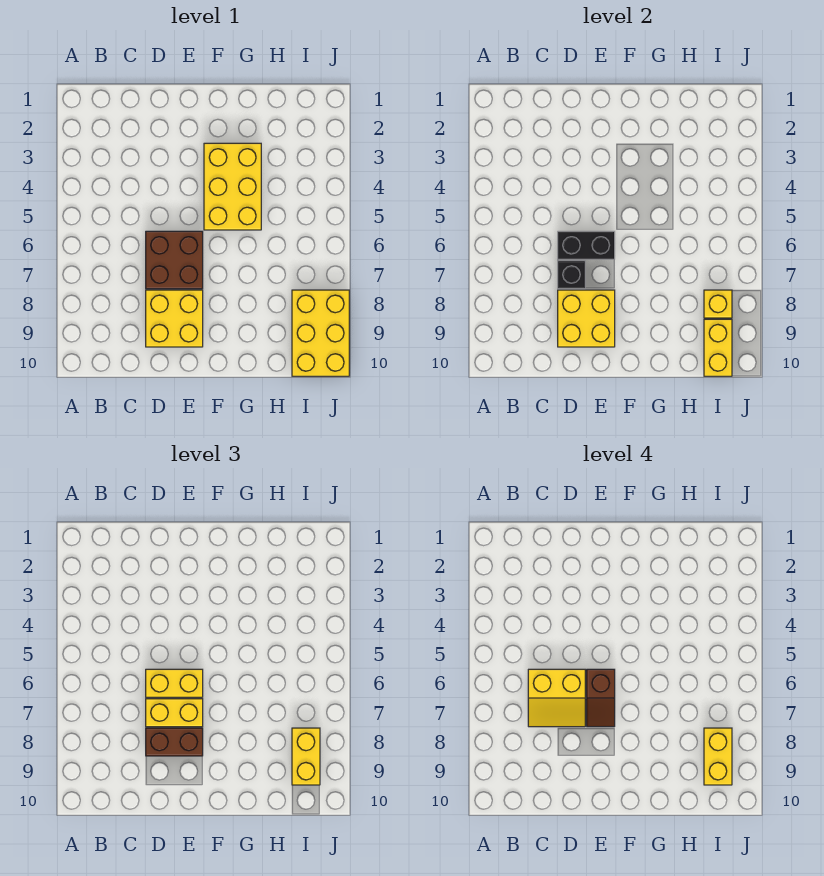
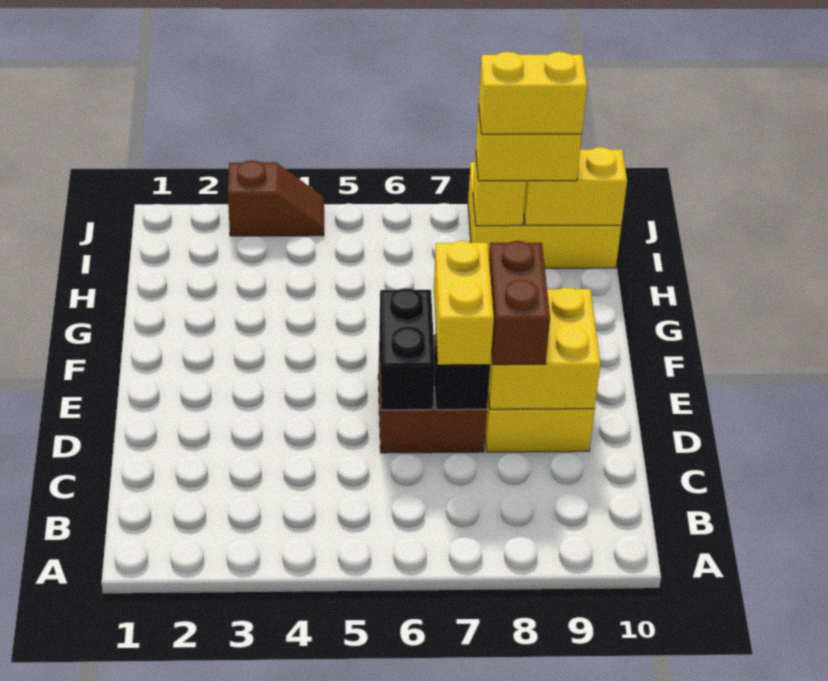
yellow 2x2 slope [528,669,585,727] -> none
yellow 1x2 brick [146,669,203,697] -> none
brown 1x2 slope [587,669,615,727] -> brown 1x2 slope moved to [228,160,324,236]
yellow 2x3 brick [204,143,261,230] -> none

